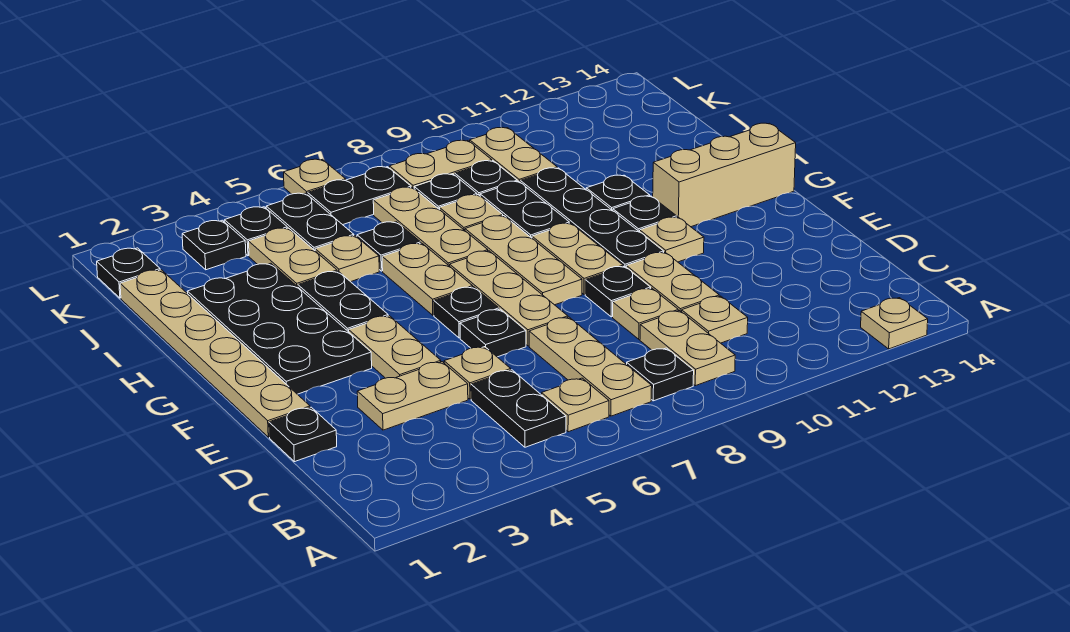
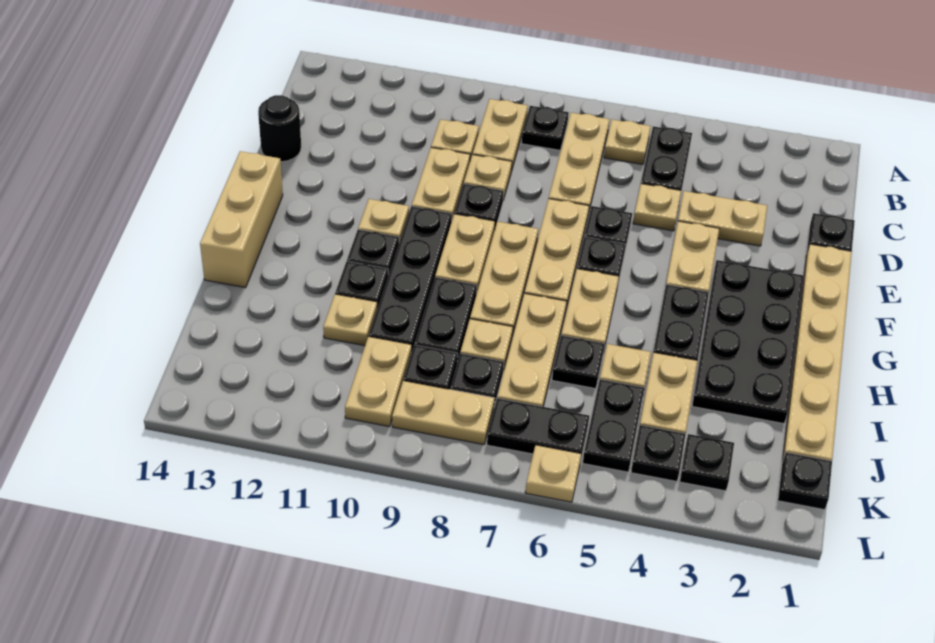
tan 1x1 plate [861,298,928,349] -> tan 1x1 plate moved to [323,294,377,346]
none -> black 1x1 round brick [258,95,301,162]
tan 1x3 brick [653,123,796,227] -> tan 1x3 brick turned to [200,151,283,288]

